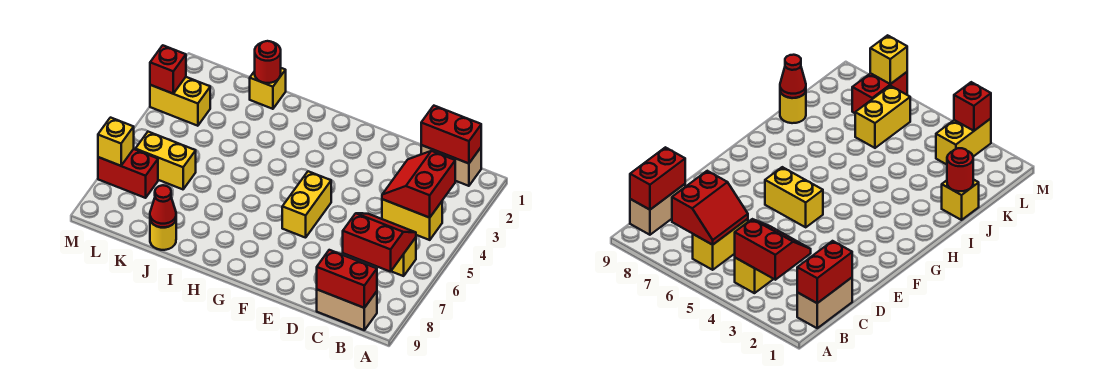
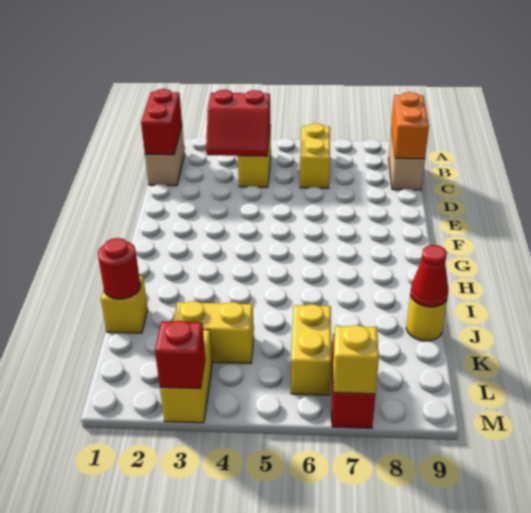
red 2x2 slope [343,213,416,272] -> none
red 1x2 brick [317,250,377,308] -> orange 1x2 brick [391,92,429,159]
yellow 1x2 brick [282,171,331,238] -> yellow 1x2 brick moved to [173,301,254,363]

